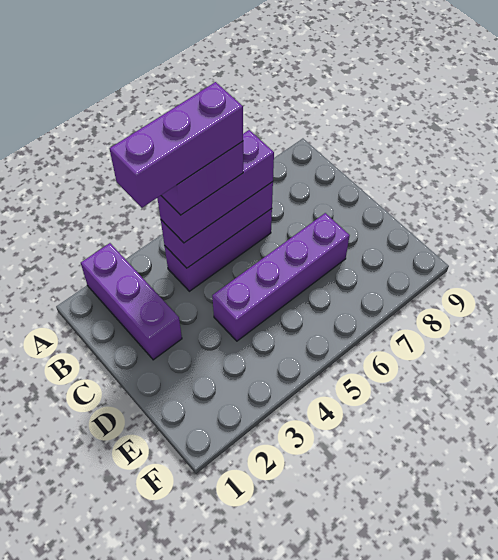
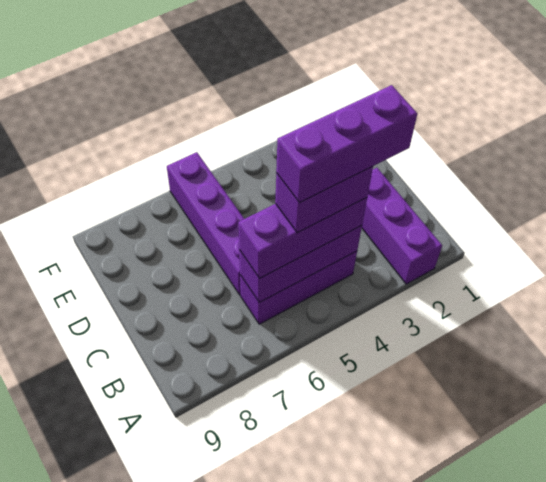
purple 1x4 brick [212,213,350,341] -> purple 1x4 brick turned to [167,152,244,295]

